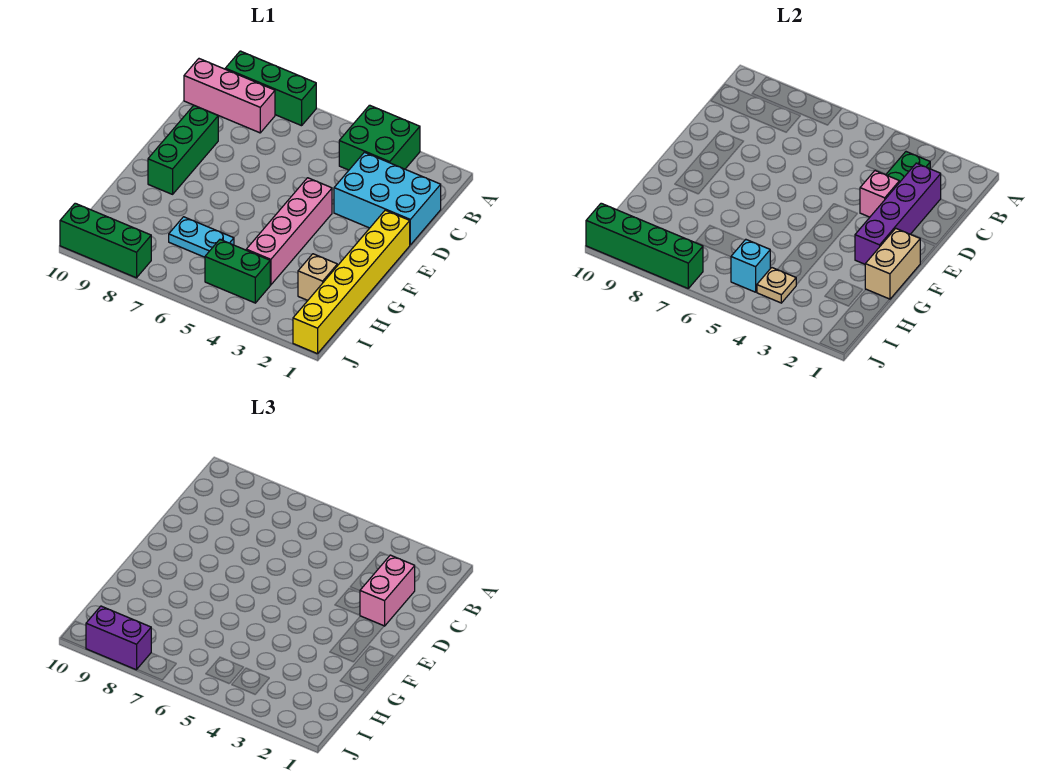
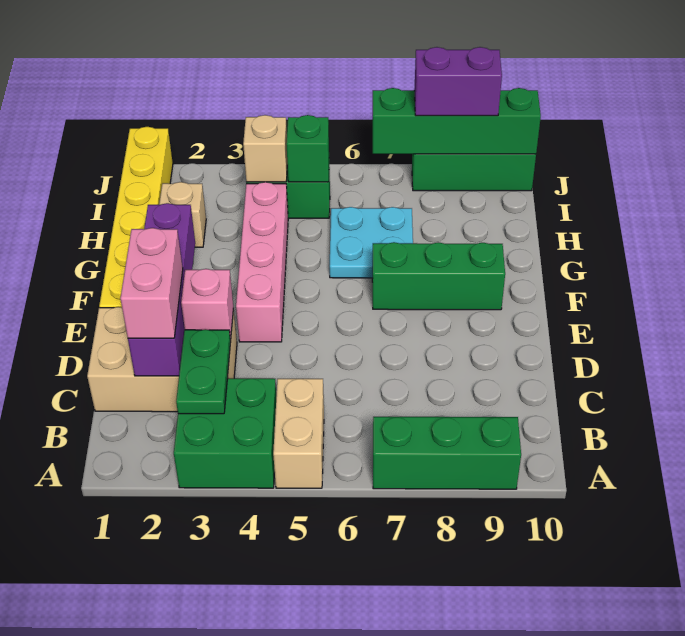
pink 1x3 brick [184,59,275,133] -> none
cyan 2x3 brick [334,152,441,245] -> tan 2x3 brick [87,307,237,412]
green 1x3 brick [148,105,218,194] -> green 1x3 brick turned to [372,242,505,310]
tan 1x2 brick [865,228,920,299] -> tan 1x2 brick moved to [273,379,324,488]
cyan 1x2 plate [169,217,234,257] -> cyan 2x2 plate [330,207,413,278]
tan 1x1 plate [757,267,797,303] -> tan 1x1 brick [243,115,287,182]
cyan 1x1 brick [731,240,770,292] -> green 1x1 brick [286,115,329,182]

